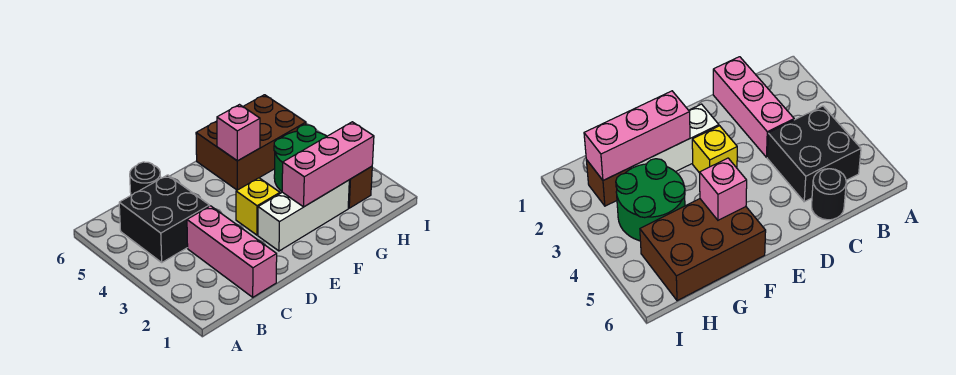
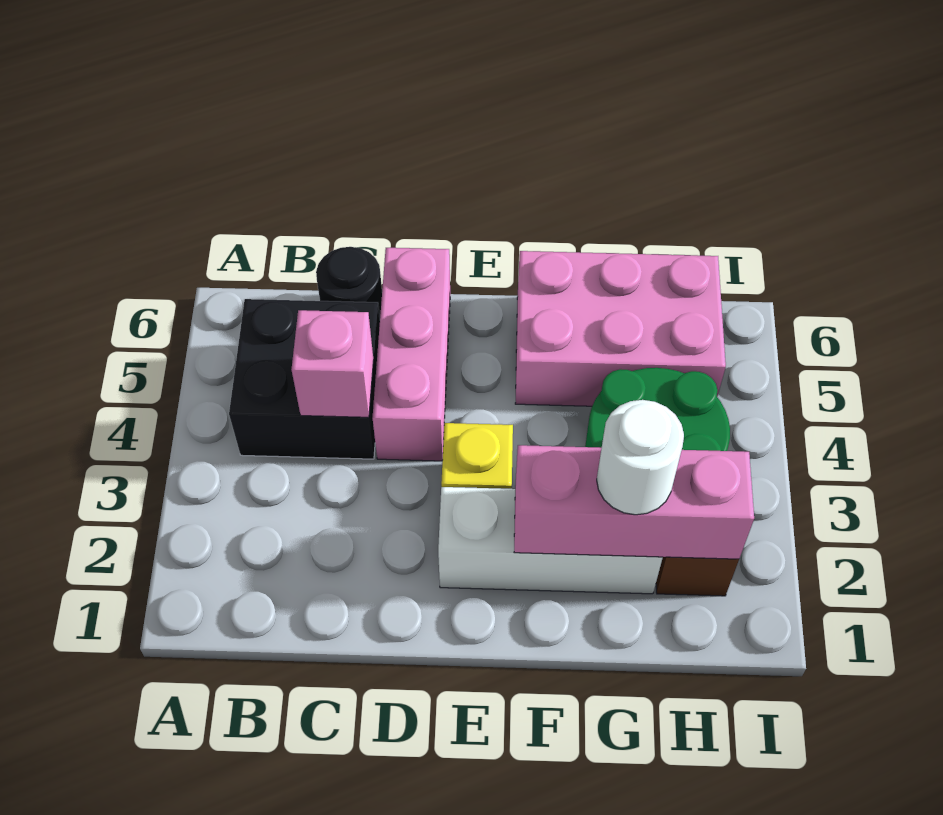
pink 1x3 brick [187,206,277,297] -> pink 1x3 brick moved to [373,248,450,461]
brown 2x3 brick [196,95,306,190] -> pink 2x3 brick [515,251,726,406]
pink 1x1 brick [217,105,260,161] -> pink 1x1 brick moved to [292,310,374,417]
none -> white 1x1 round brick [597,400,684,515]

